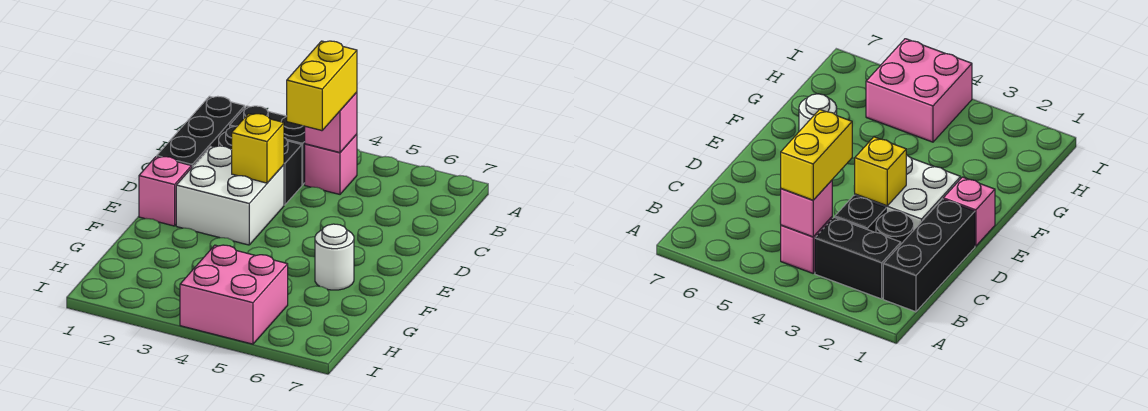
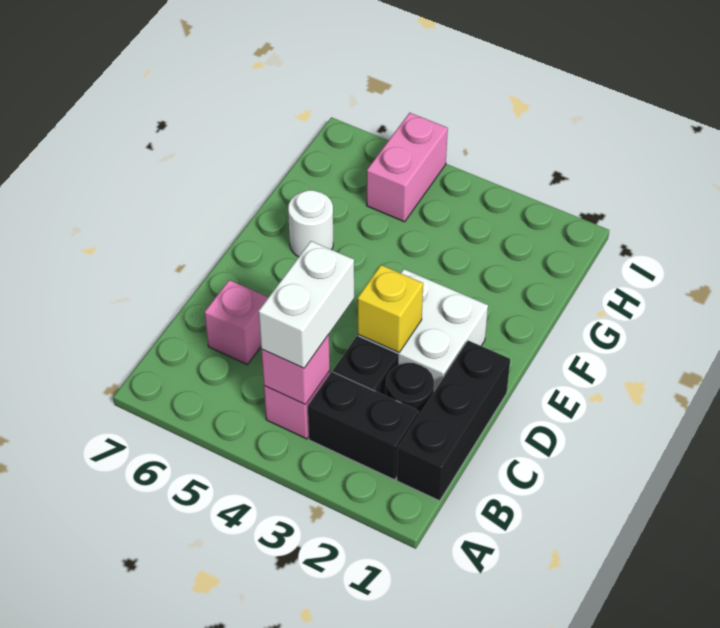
yellow 1x2 brick [287,41,357,131] -> white 1x2 brick [259,241,354,368]
pink 1x1 brick [139,157,192,226] -> pink 1x1 brick moved to [205,280,268,364]
pink 2x2 brick [180,245,288,344] -> pink 1x2 brick [367,113,448,222]

